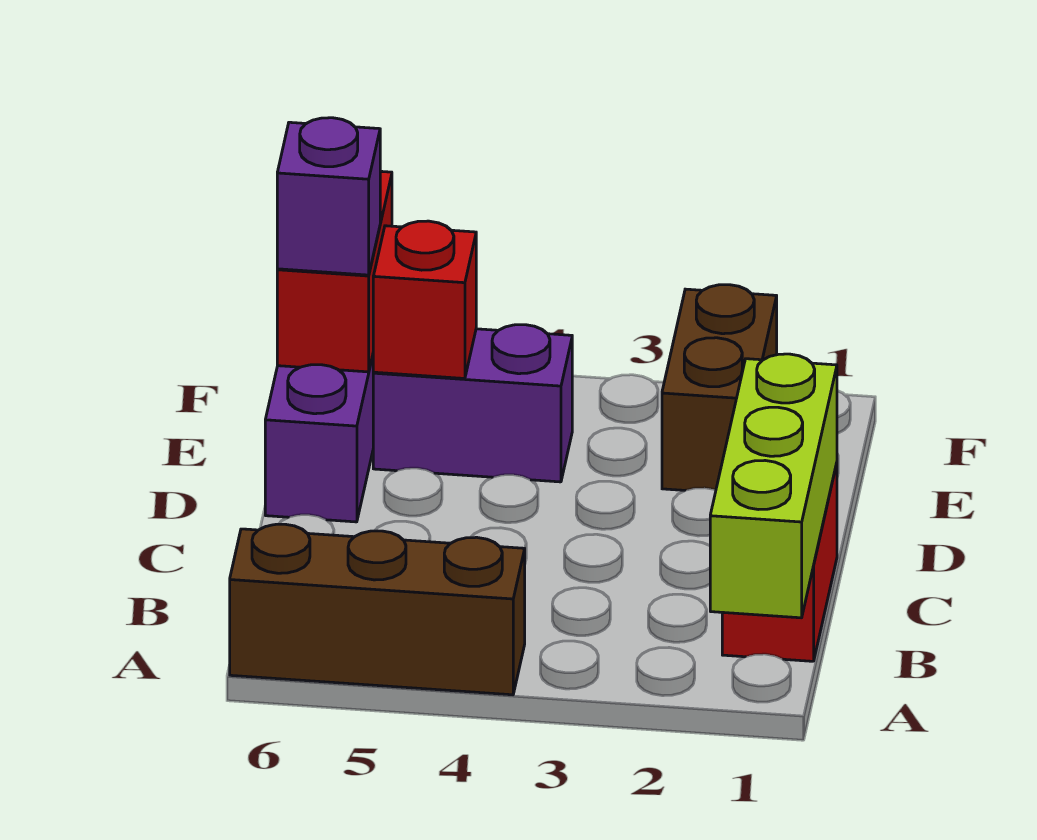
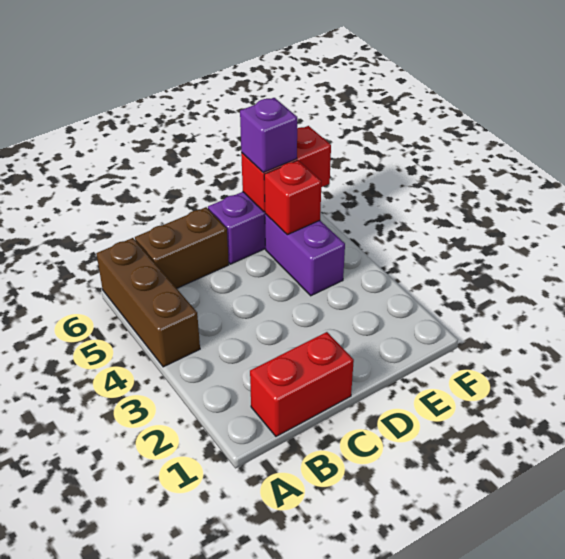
lime 1x3 brick [710,354,837,618] -> none
brown 1x2 brick [662,285,777,490] -> brown 1x2 brick moved to [135,207,229,288]

